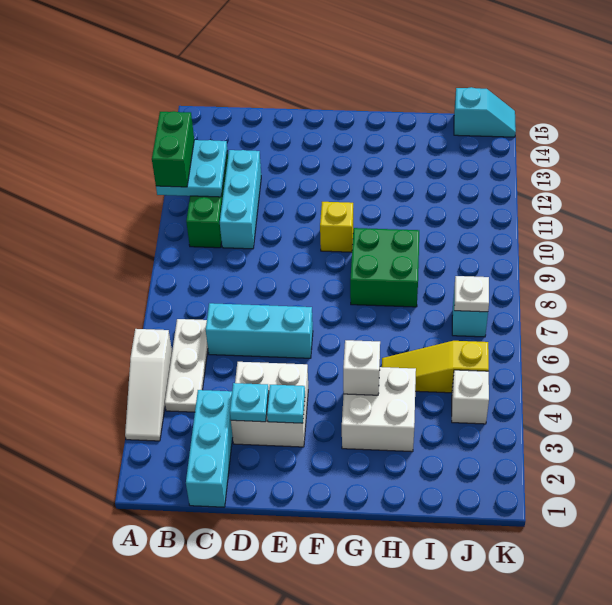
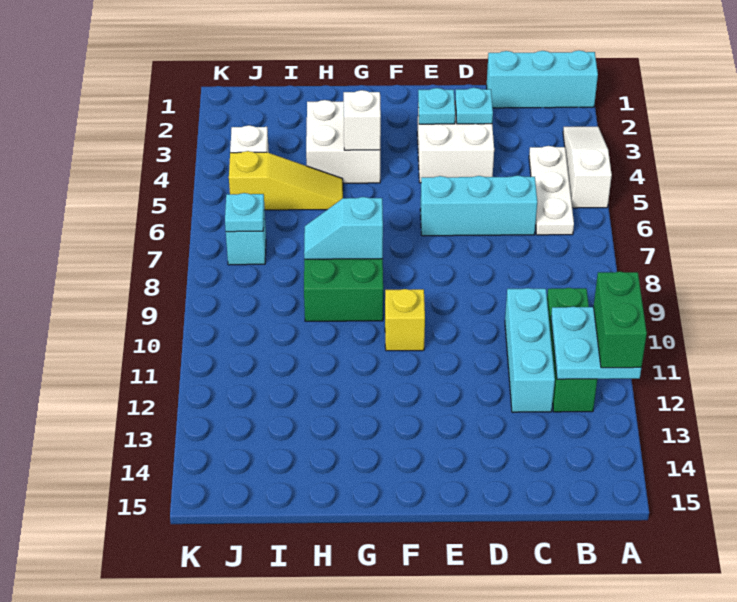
cyan 1x3 brick [186,390,233,507] -> cyan 1x3 brick turned to [487,50,598,108]
white 1x1 plate [454,276,489,312] -> cyan 1x1 plate [225,193,264,232]
cyan 1x2 slope [454,87,516,137] -> cyan 1x2 slope moved to [304,197,383,259]

